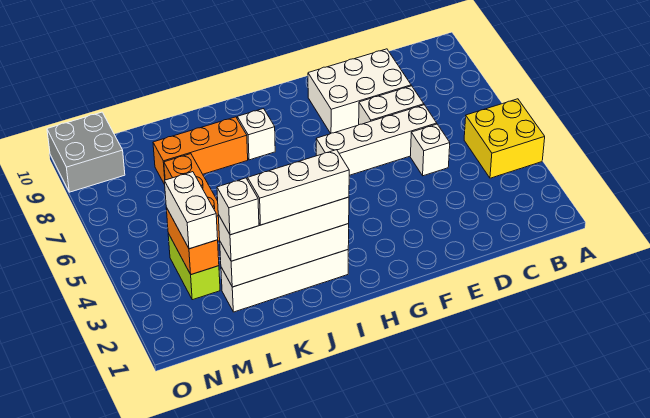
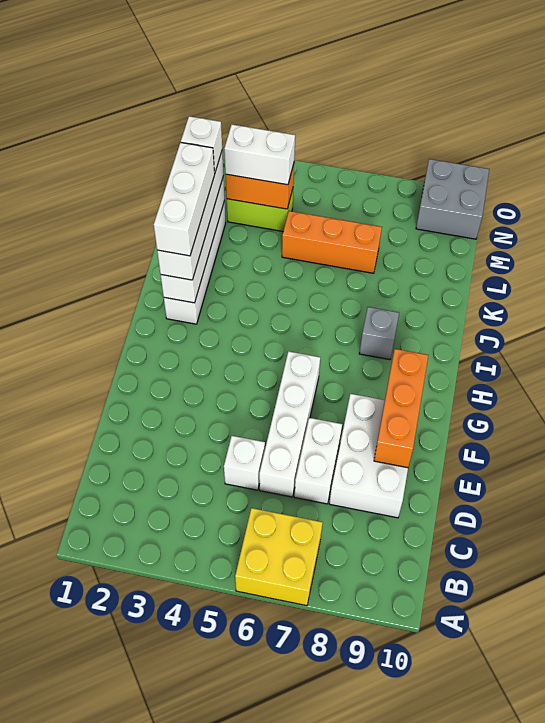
yellow 2x2 brick [464,99,545,178] -> yellow 2x2 brick moved to [235,508,323,606]
white 1x1 brick [237,109,275,160] -> grey 1x1 brick [359,307,399,360]
orange 1x3 brick [153,117,248,184] -> orange 1x3 brick moved to [374,349,428,468]

